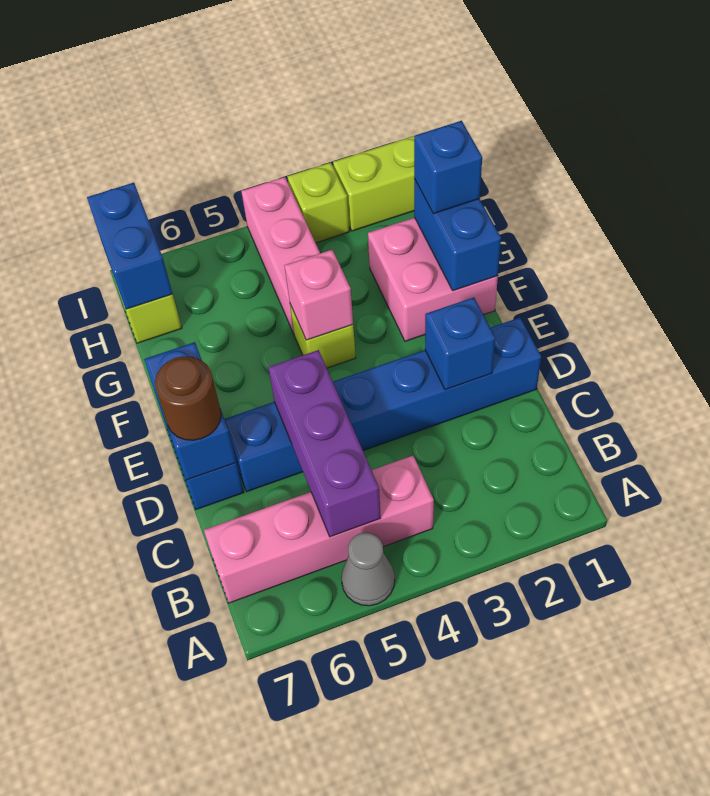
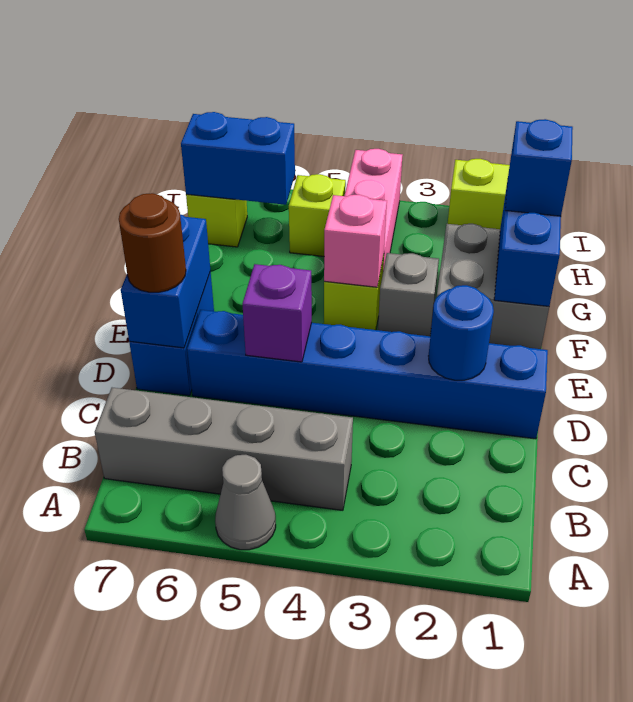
pink 1x4 brick [204,456,434,603] -> grey 1x4 brick [95,388,353,510]
purple 1x3 brick [268,350,381,537] -> purple 1x1 brick [242,264,312,362]
blue 1x1 brick [425,297,495,390] -> blue 1x1 round brick [429,285,494,380]
pink 2x2 brick [368,218,498,341] -> grey 2x2 brick [437,224,549,349]
none -> grey 1x1 brick [378,253,439,336]
blue 1x2 brick [87,183,173,309] -> blue 1x2 brick turned to [181,112,295,205]
lime 1x1 brick [287,162,350,243] -> lime 1x1 brick moved to [289,174,346,256]

